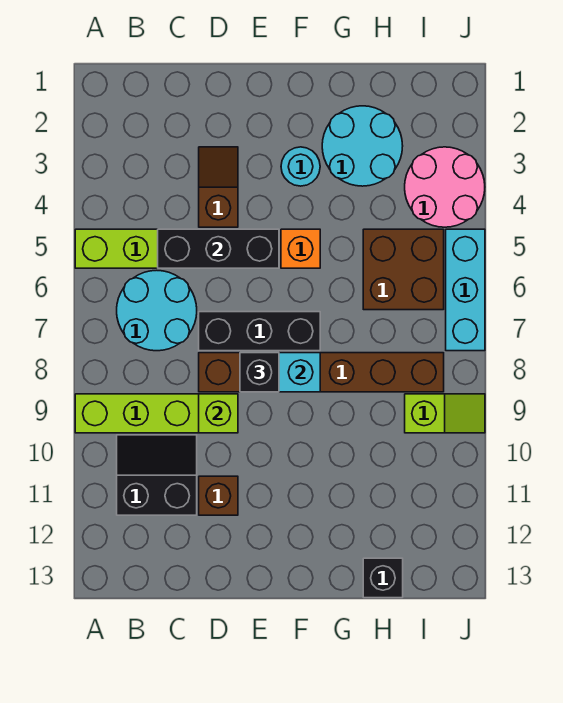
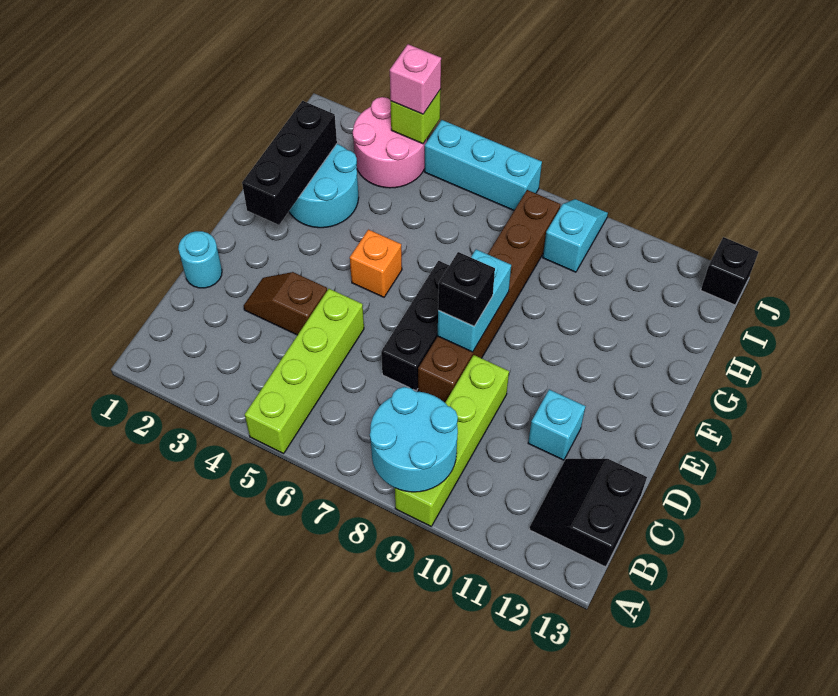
cyan 2x2 round brick [117,270,197,351] -> cyan 2x2 round brick moved to [370,387,458,492]
black 2x2 slope [117,435,197,515] -> black 2x2 slope moved to [529,459,647,567]
black 1x3 brick [158,229,279,268] -> black 1x3 brick moved to [242,101,337,225]
lime 1x1 brick [199,394,238,433] -> lime 1x1 brick moved to [390,89,441,144]
brown 1x1 brick [199,476,238,515] -> cyan 1x1 brick [528,390,586,460]
cyan 1x1 round brick [281,147,320,186] -> cyan 1x1 round brick moved to [178,231,222,288]
brown 2x2 brick [363,229,444,310] -> none
black 1x1 brick [363,558,403,598] -> black 1x1 brick moved to [701,237,758,305]
lime 1x2 slope [405,394,485,433] -> cyan 1x2 slope [543,199,608,272]
none -> pink 1x1 brick [390,44,441,114]

